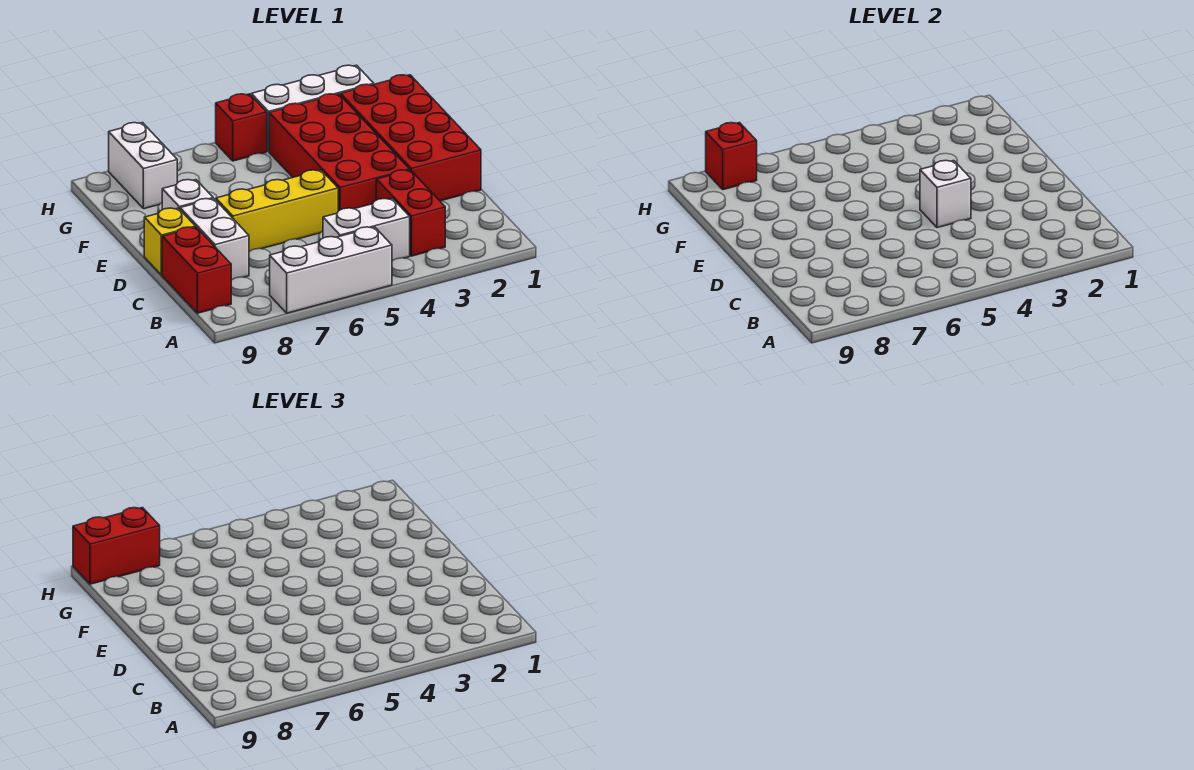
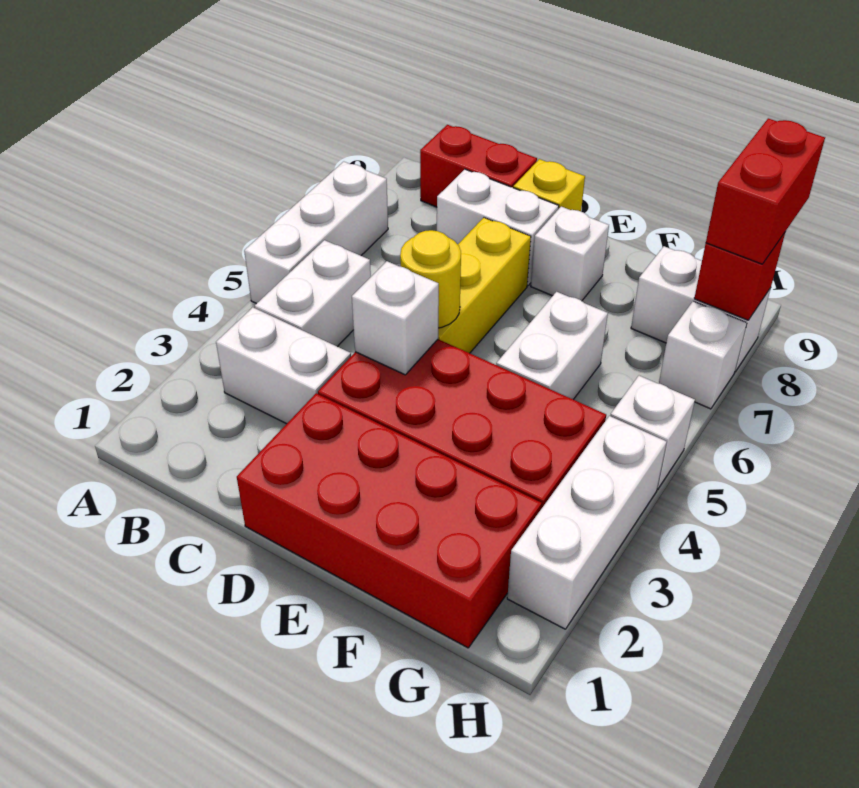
red 1x2 brick [376,170,445,256] -> white 1x2 brick [216,307,351,424]
none -> yellow 1x1 round brick [400,230,461,328]
none -> white 1x2 brick [496,292,608,400]
red 1x1 brick [216,94,267,161] -> white 1x1 brick [610,376,695,489]
none -> white 1x1 brick [659,301,747,409]

